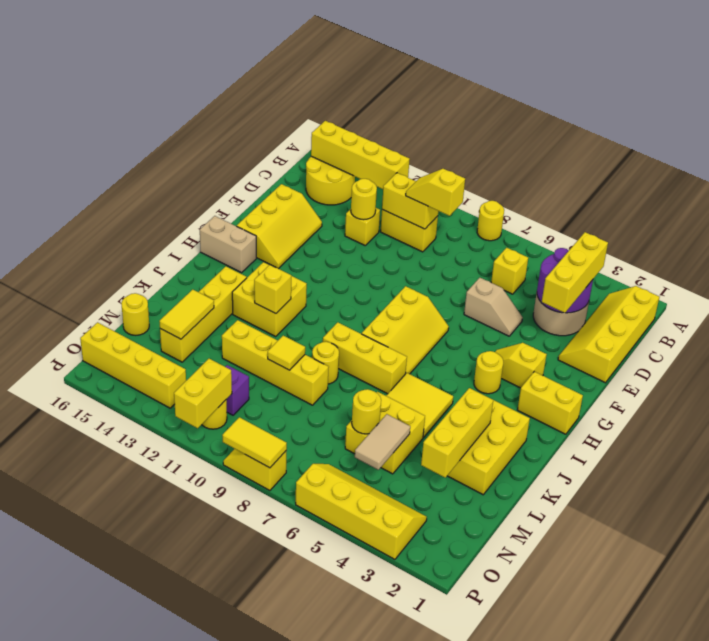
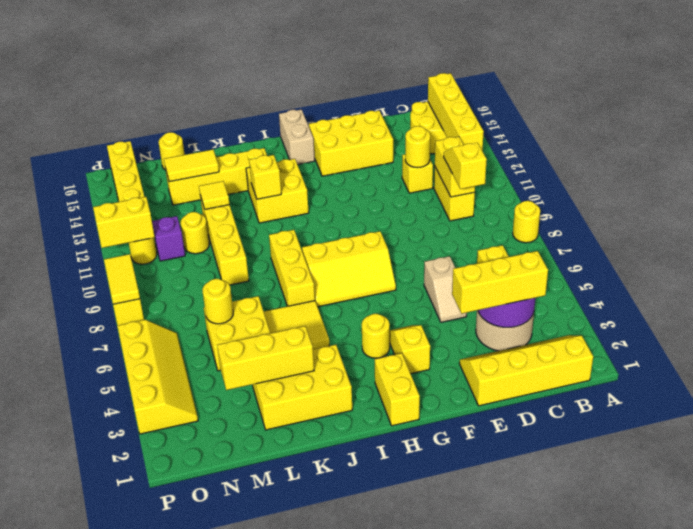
yellow 2x3 slope [237,184,322,269] -> yellow 2x3 brick [309,111,393,176]
yellow 1x1 round brick [312,342,339,384] -> yellow 1x1 round brick moved to [181,212,209,254]
yellow 1x1 tile [268,336,305,370] -> yellow 1x1 tile moved to [199,181,230,209]
tan 1x2 tile [355,414,410,470] -> none

